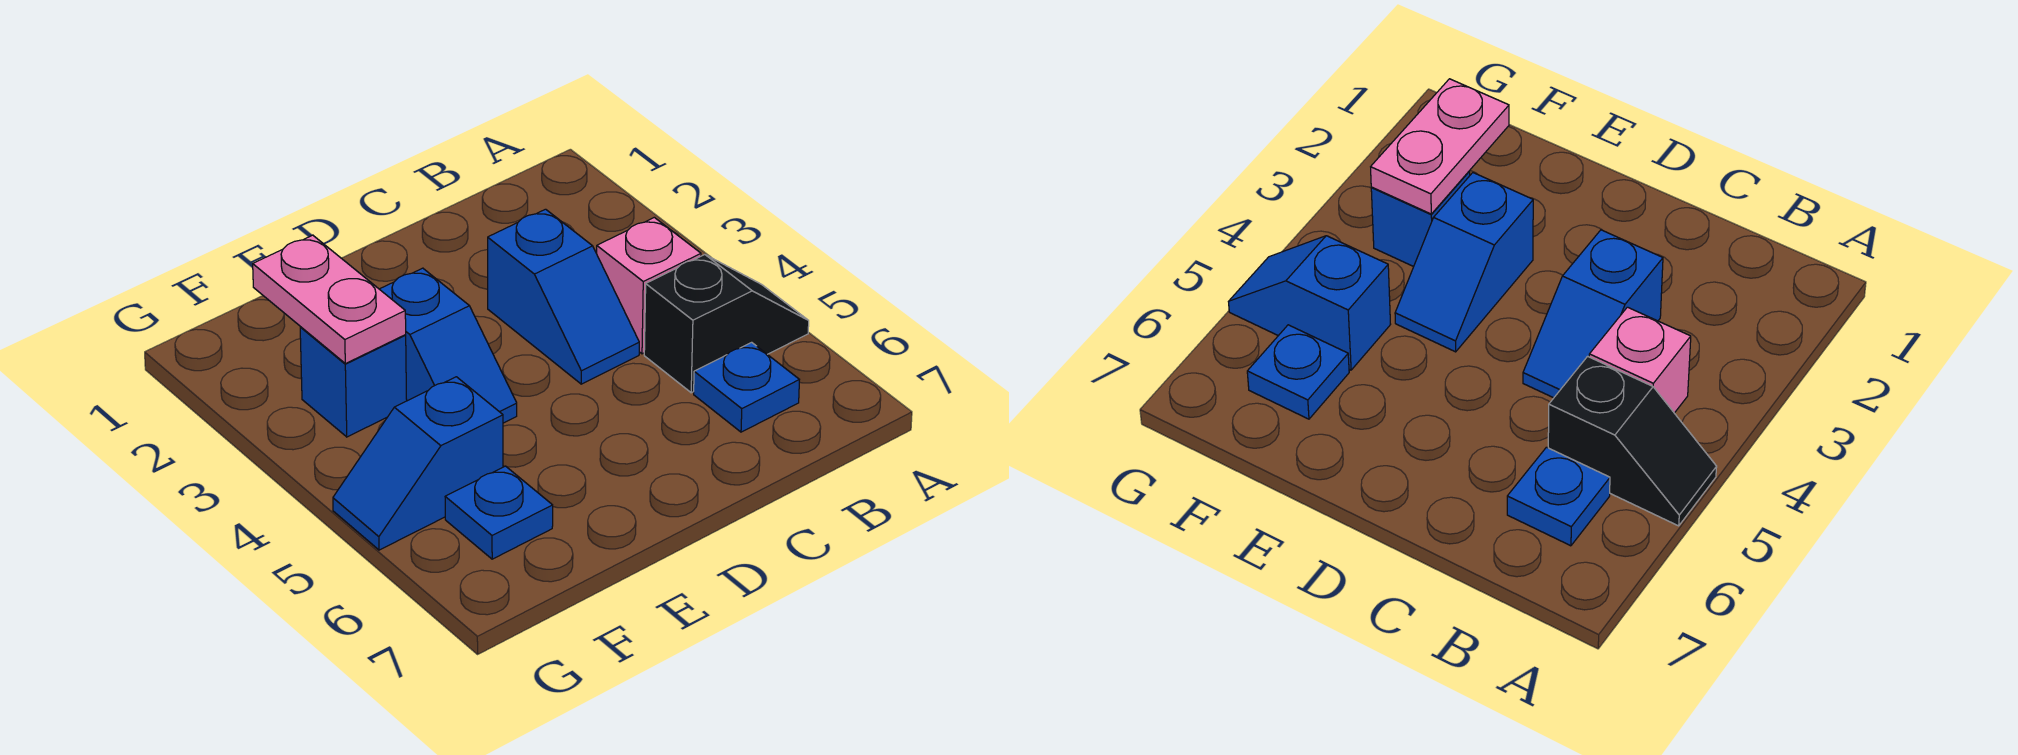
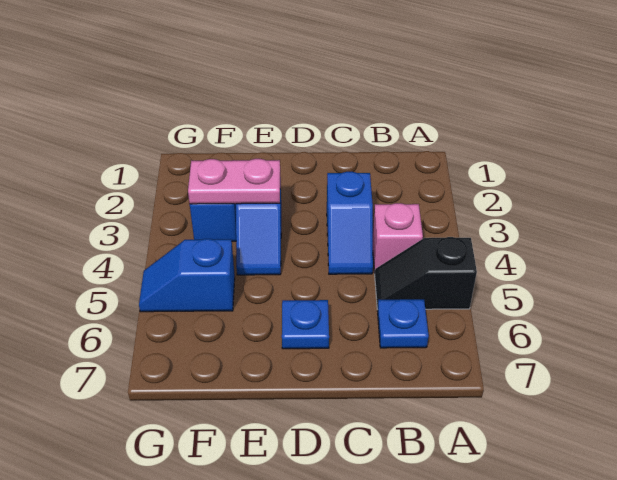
black 1x2 slope [644,255,809,393] -> black 1x2 slope turned to [375,237,477,309]
pink 1x2 plate [253,235,406,364] -> pink 1x2 plate turned to [188,159,280,204]
blue 1x1 plate [445,466,553,559] -> blue 1x1 plate moved to [282,300,329,349]

